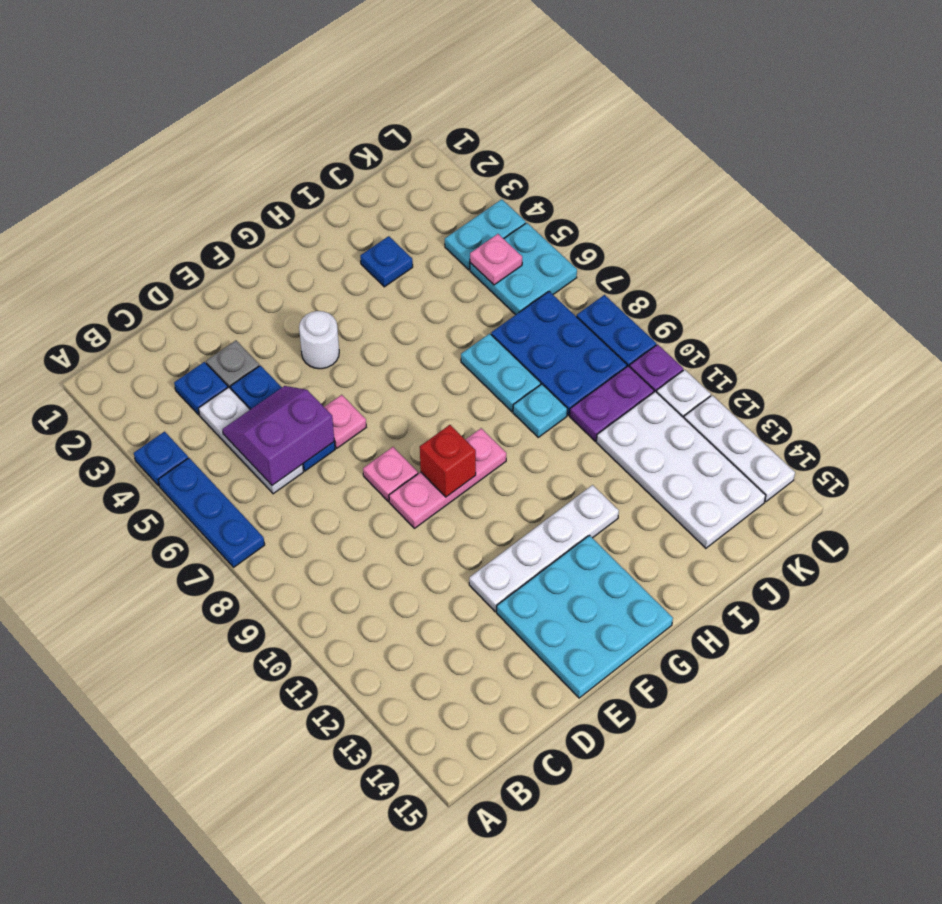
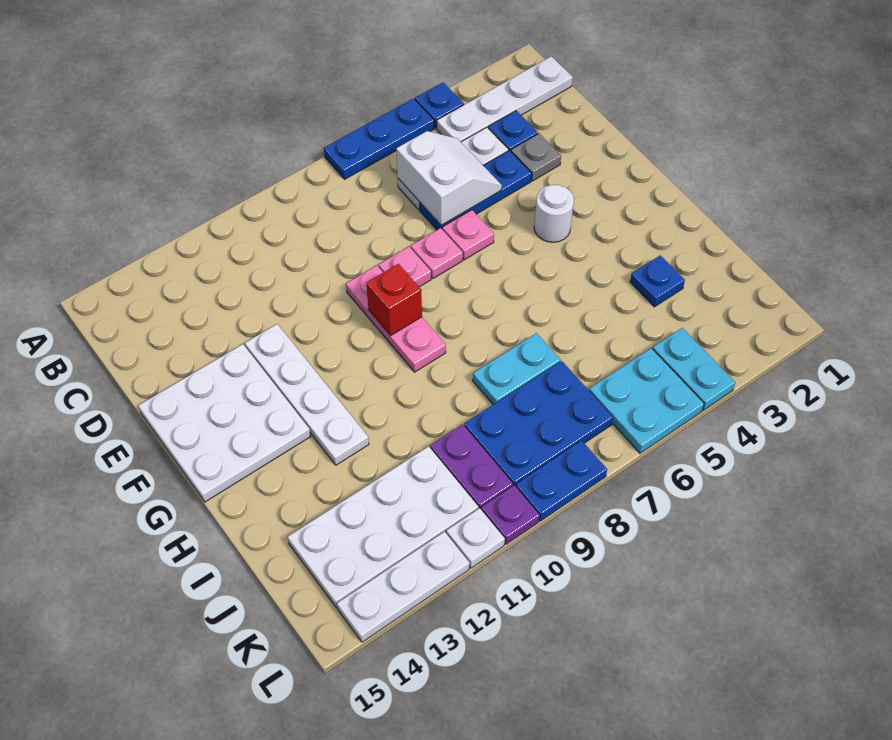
none -> white 1x4 plate [437,56,573,142]
purple 2x2 slope [222,386,334,485] -> white 2x2 slope [396,131,502,225]
cyan 3x3 plate [497,535,673,698] -> white 3x3 plate [138,344,311,502]
cyan 1x1 plate [513,384,567,437] -> none
pink 1x1 plate [470,234,522,285] -> pink 1x1 plate moved to [411,228,463,278]

